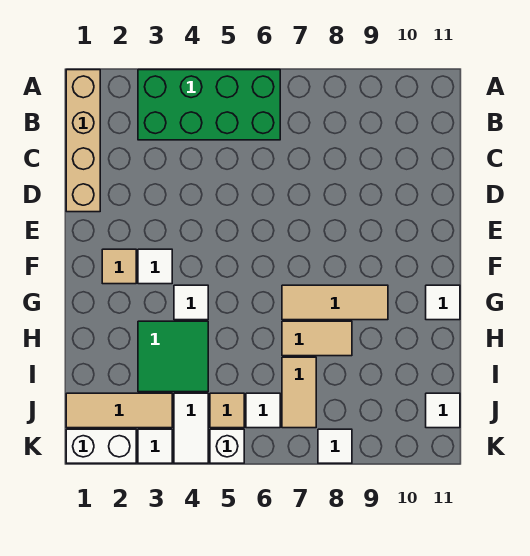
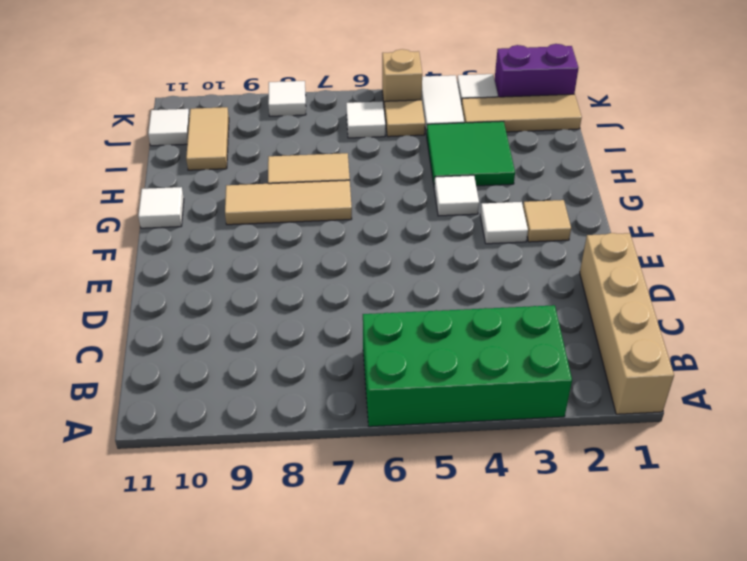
tan 1x2 tile [282,357,316,428] -> tan 1x2 tile moved to [186,107,229,170]
white 1x2 brick [66,429,136,463] -> purple 1x2 brick [495,44,578,97]
white 1x1 brick [210,429,244,463] -> tan 1x1 brick [382,49,422,110]

